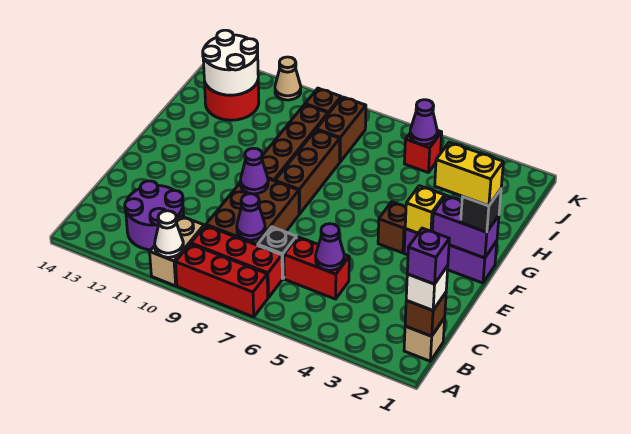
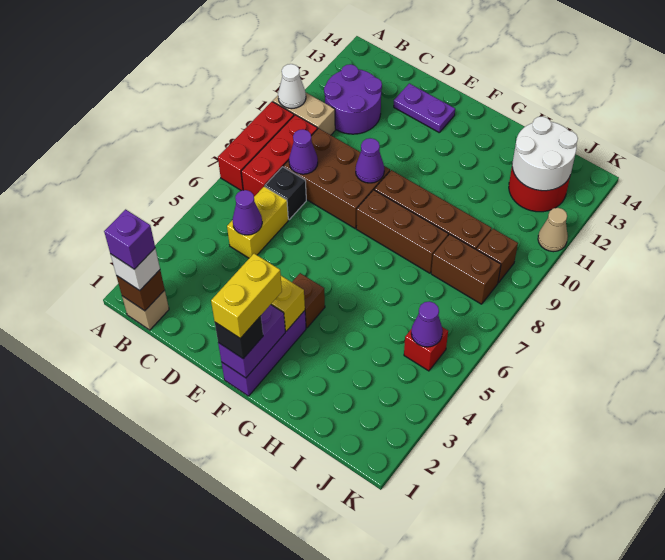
red 1x2 brick [284,237,349,299] -> yellow 1x2 brick [227,187,288,258]
none -> purple 1x2 plate [394,83,455,132]

